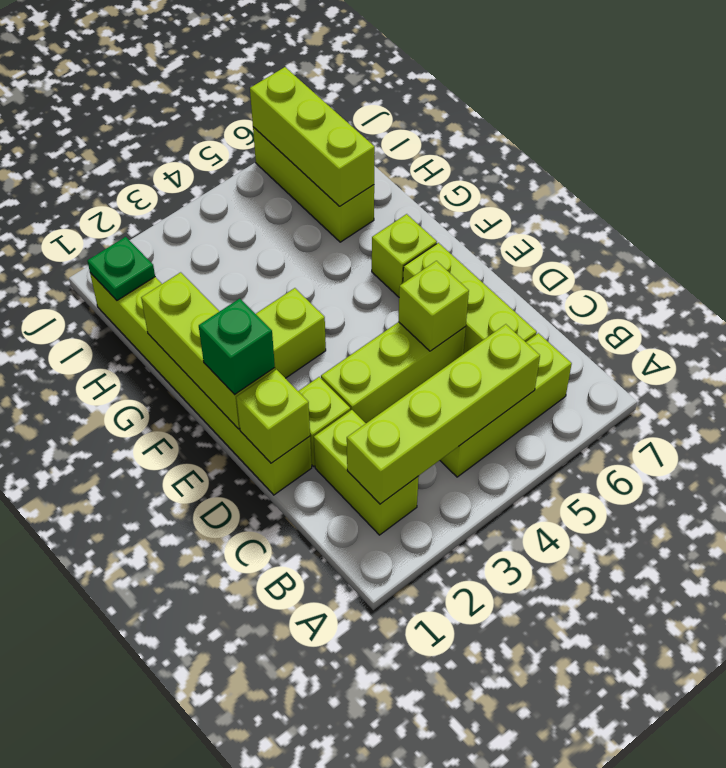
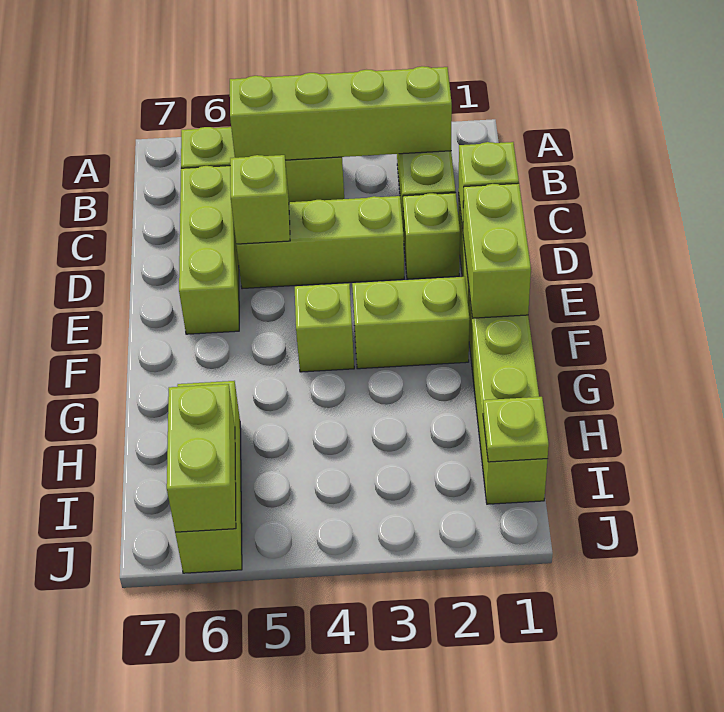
lime 1x3 brick [141,272,275,429] -> lime 1x2 brick [463,183,531,318]
green 1x1 brick [199,299,275,394] -> none
lime 1x1 brick [372,214,437,297] -> lime 1x1 brick moved to [295,283,354,372]
lime 1x3 brick [250,67,375,206] -> lime 1x2 brick [167,384,236,532]
green 1x1 plate [87,237,155,300] -> lime 1x1 plate [483,397,549,462]

